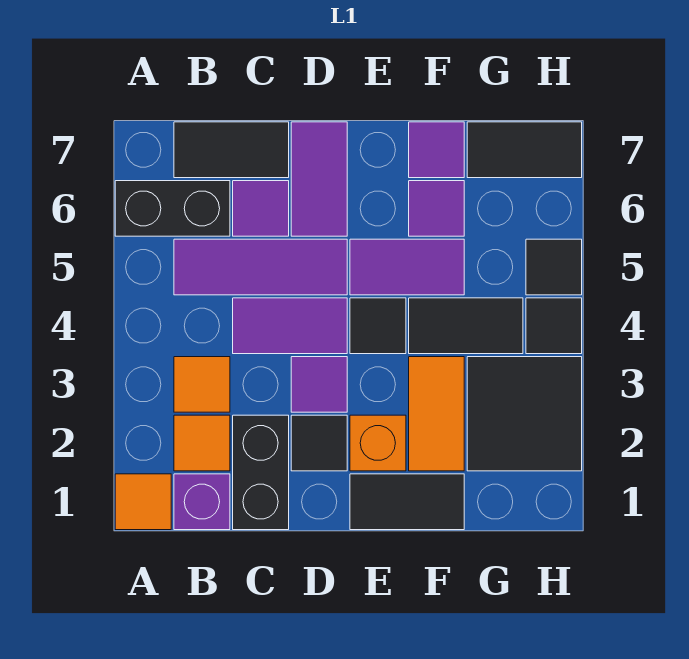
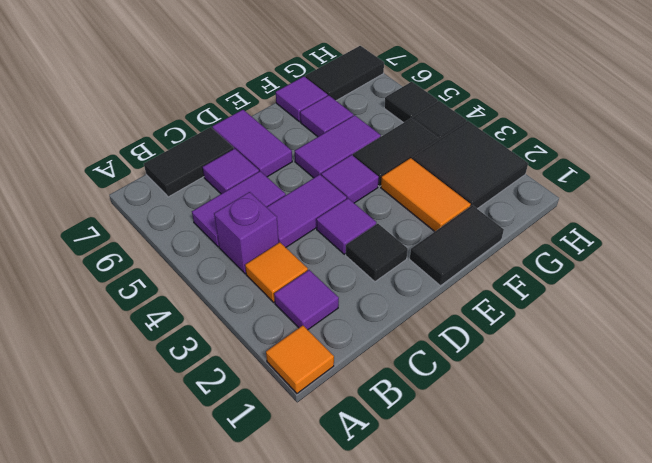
black 1x2 brick [115,181,230,236] -> none
purple 1x1 brick [174,474,230,530] -> purple 1x1 brick moved to [214,192,279,274]
orange 1x1 tile [174,415,230,471] -> purple 1x1 tile [274,270,339,330]
purple 1x3 tile [174,239,347,295] -> purple 1x2 tile [192,171,286,247]
black 1x2 brick [233,415,289,530] -> none
orange 1x1 brick [350,415,406,471] -> none
black 1x1 tile [350,298,406,354] -> purple 1x1 tile [321,155,379,203]

